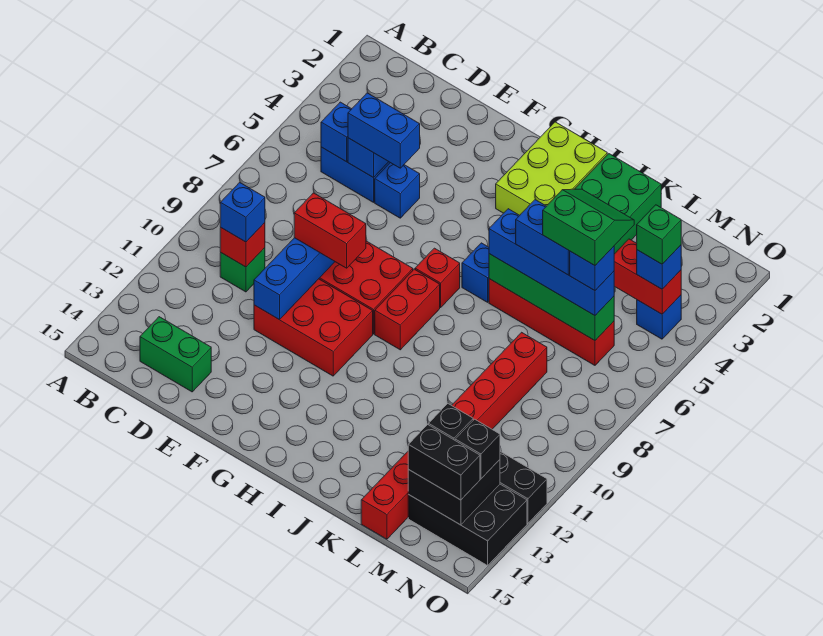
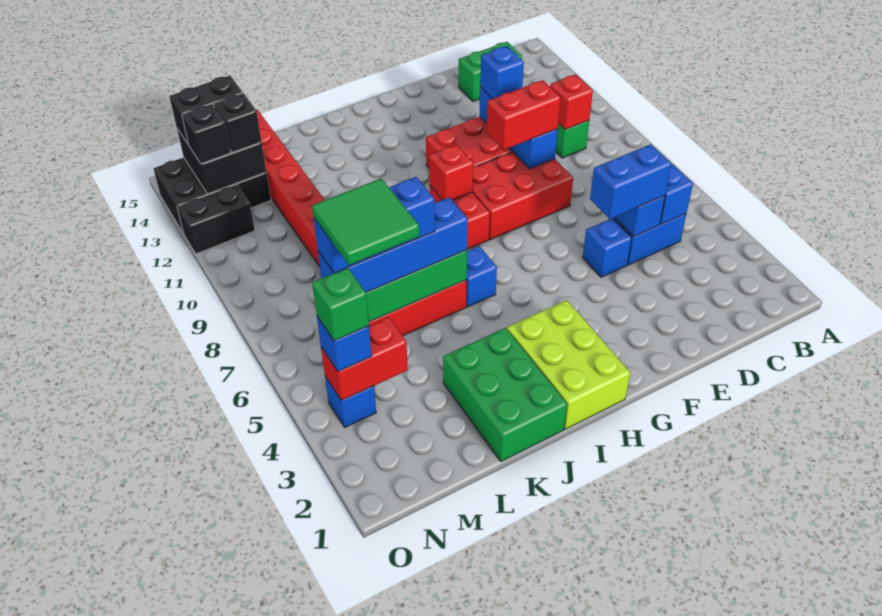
blue 1x1 brick [220,182,265,242] -> blue 1x1 brick moved to [480,46,524,99]
red 1x1 brick [415,248,460,308] -> red 1x1 brick moved to [429,144,473,200]
green 2x2 slope [543,189,634,266] -> green 2x2 tile [312,179,419,265]

